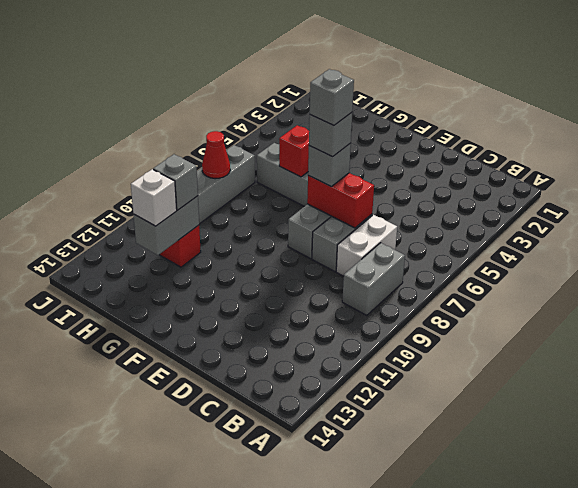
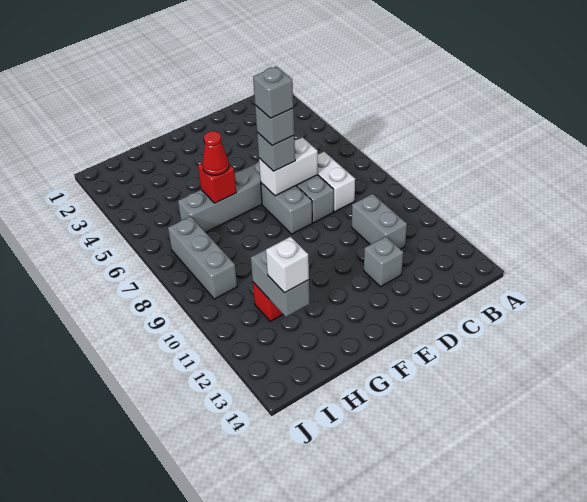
grey 1x2 brick [342,243,405,315] -> grey 1x2 brick moved to [352,194,407,249]
red 1x2 brick [307,173,374,228] -> white 1x2 brick [259,137,318,196]
grey 1x1 brick [153,154,198,210] -> grey 1x1 brick moved to [364,236,403,287]
red 1x1 cone [202,131,230,179] -> red 1x1 cone moved to [202,131,229,175]

